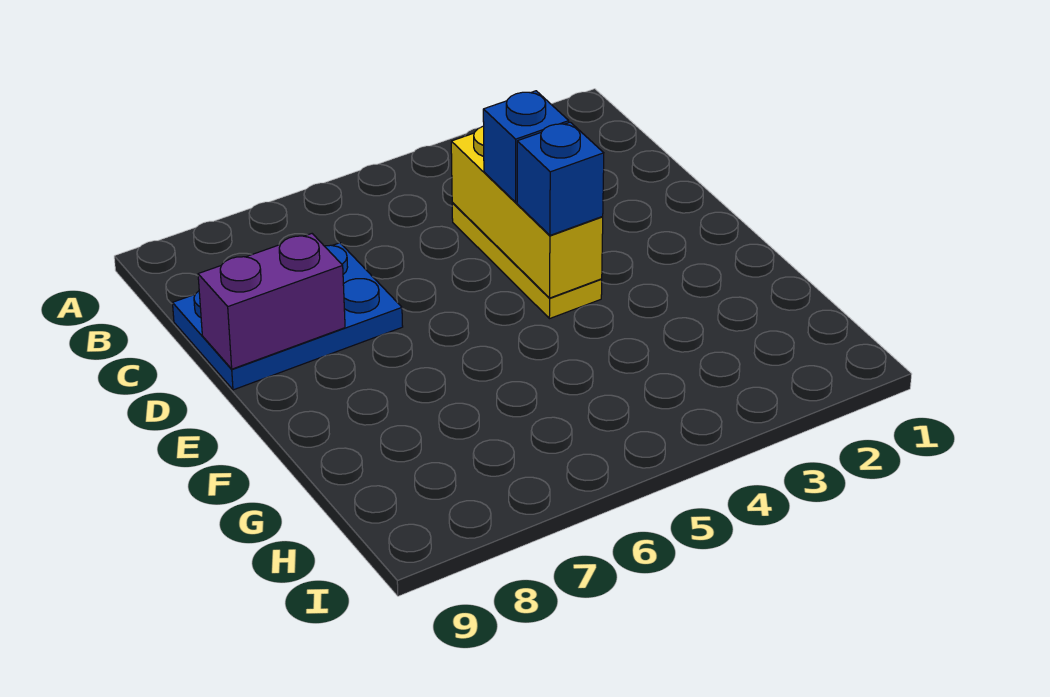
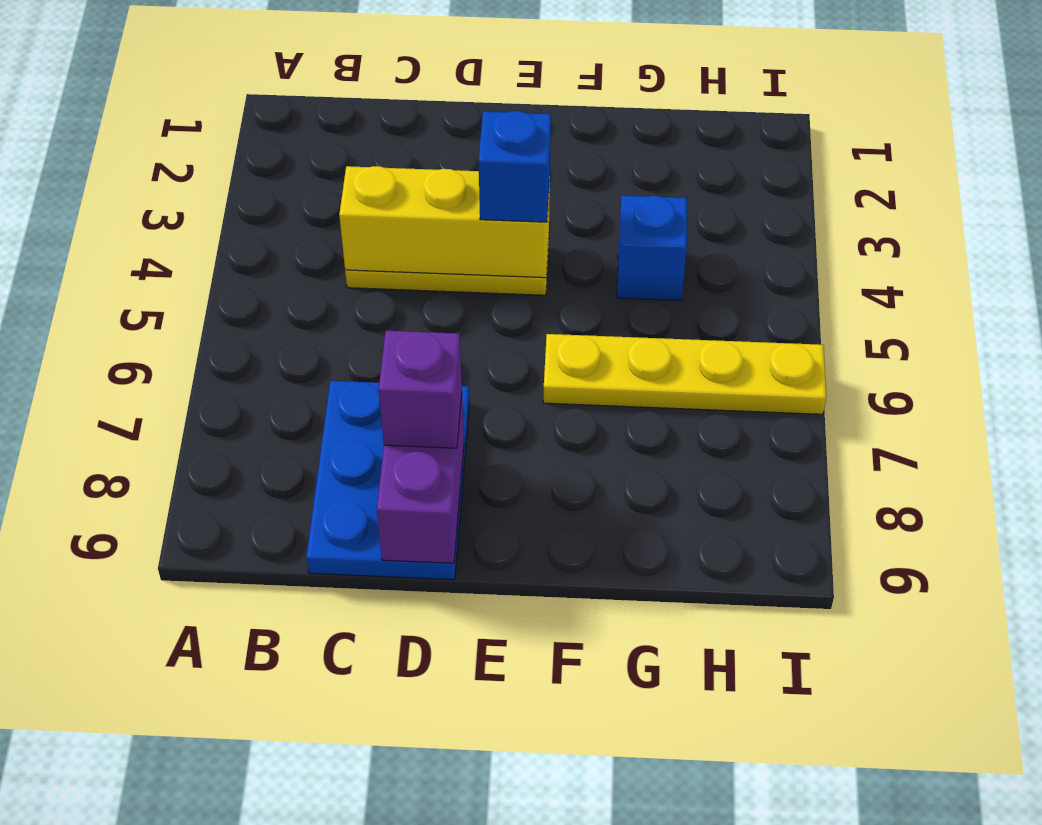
blue 1x1 brick [483,91,569,202] -> blue 1x1 brick moved to [617,196,687,301]
none -> purple 1x1 brick [379,331,462,448]
none -> yellow 1x4 plate [543,334,826,414]

